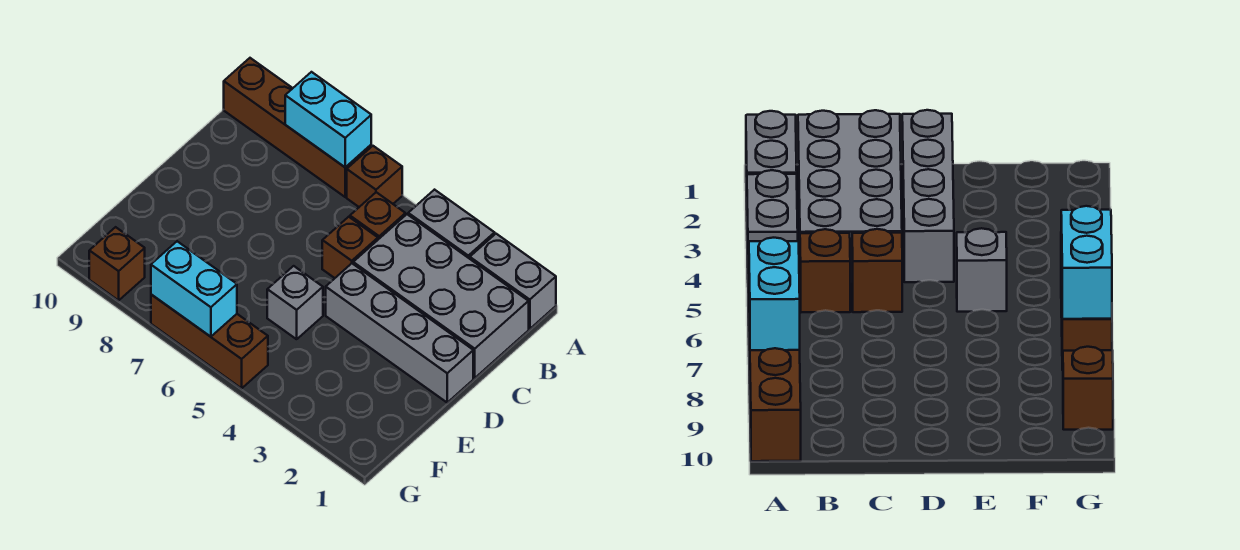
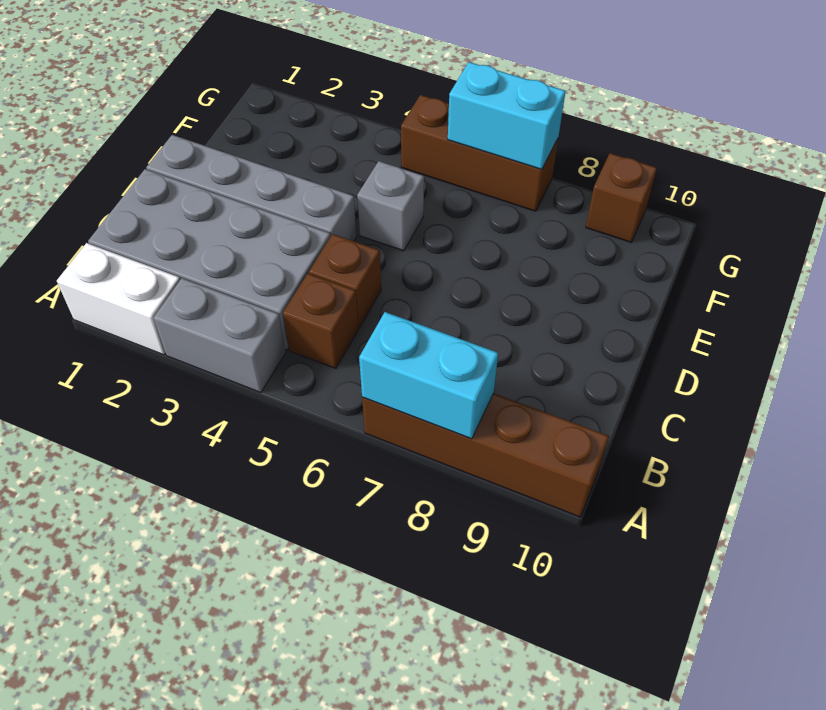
grey 1x2 brick [470,234,556,329] -> white 1x2 brick [57,243,180,355]
brown 1x1 brick [347,146,402,207] -> none

